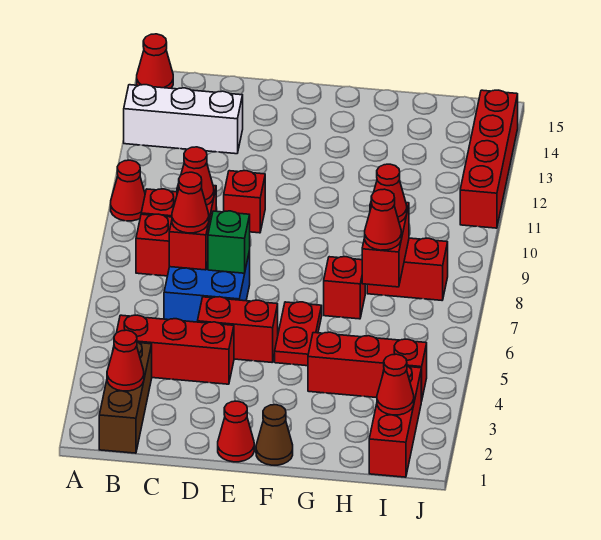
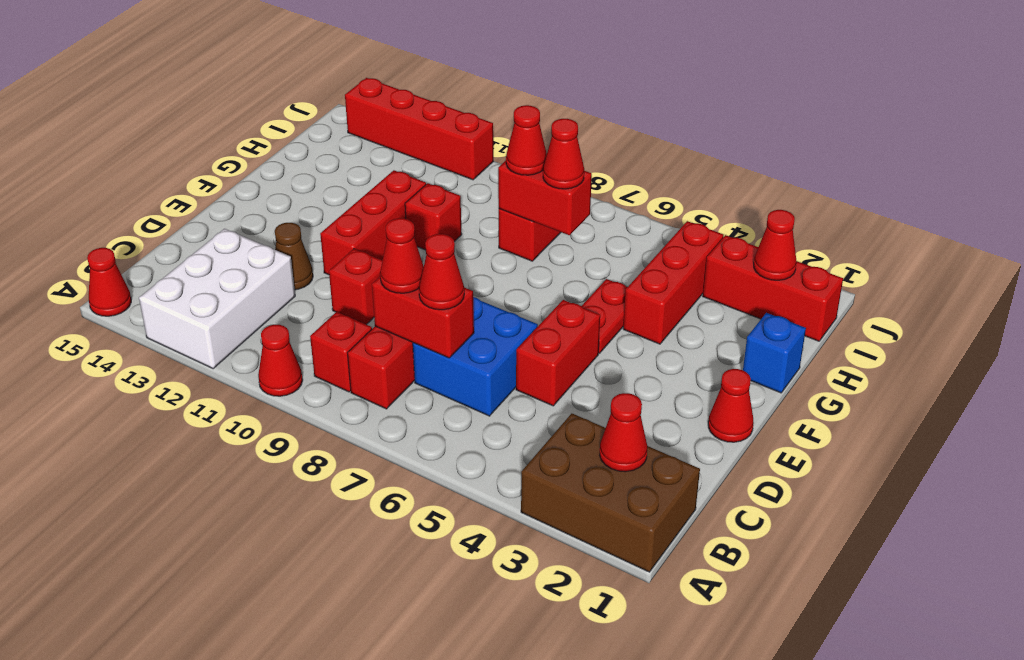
white 1x3 brick [124,85,243,154] -> white 2x3 brick [139,229,295,368]
brown 1x3 brick [99,342,152,453] -> brown 2x3 brick [521,414,700,572]
red 1x3 brick [117,315,234,384] -> red 1x3 brick moved to [320,170,426,275]
green 1x1 brick [208,211,250,273] -> none
brown 1x1 cone [256,405,293,465] -> brown 1x1 cone moved to [275,223,313,290]
red 1x2 plate [275,302,322,366] -> red 1x2 plate turned to [582,279,627,353]
none -> blue 1x1 brick [743,313,806,393]
red 1x1 brick [324,257,365,319] -> red 1x1 brick moved to [405,183,462,250]

